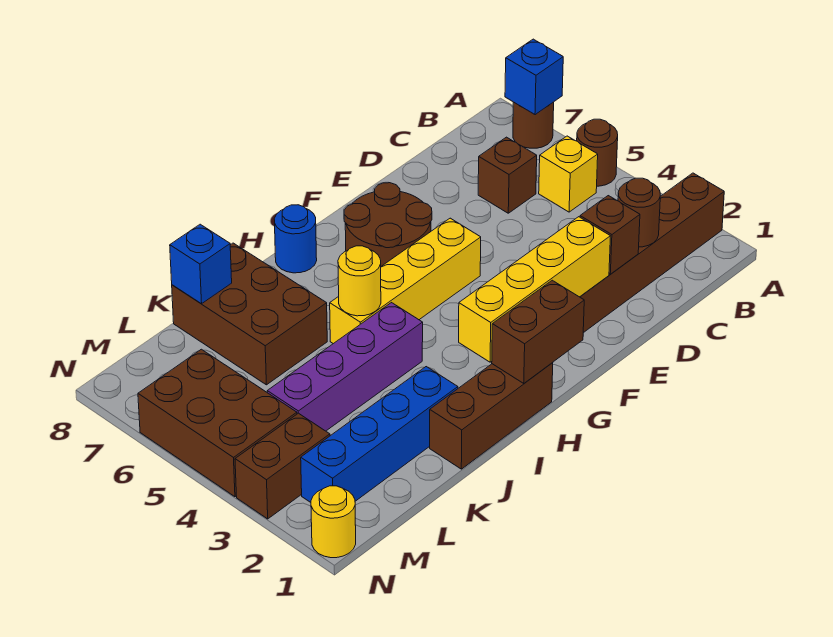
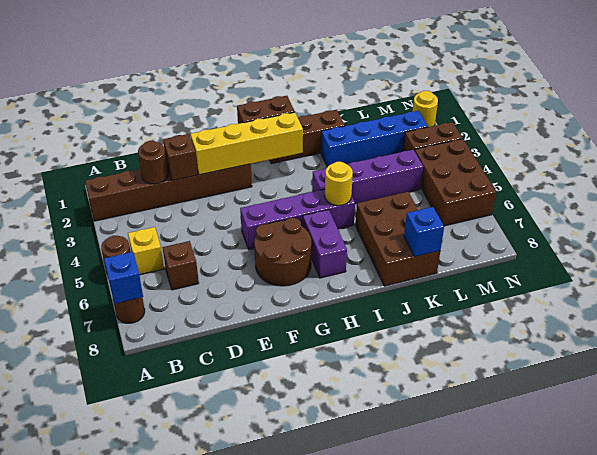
yellow 1x4 brick [330,218,481,344] -> purple 1x4 brick [240,189,355,249]
none -> purple 1x2 brick [303,210,347,278]
blue 1x1 round brick [274,205,317,273] -> none

